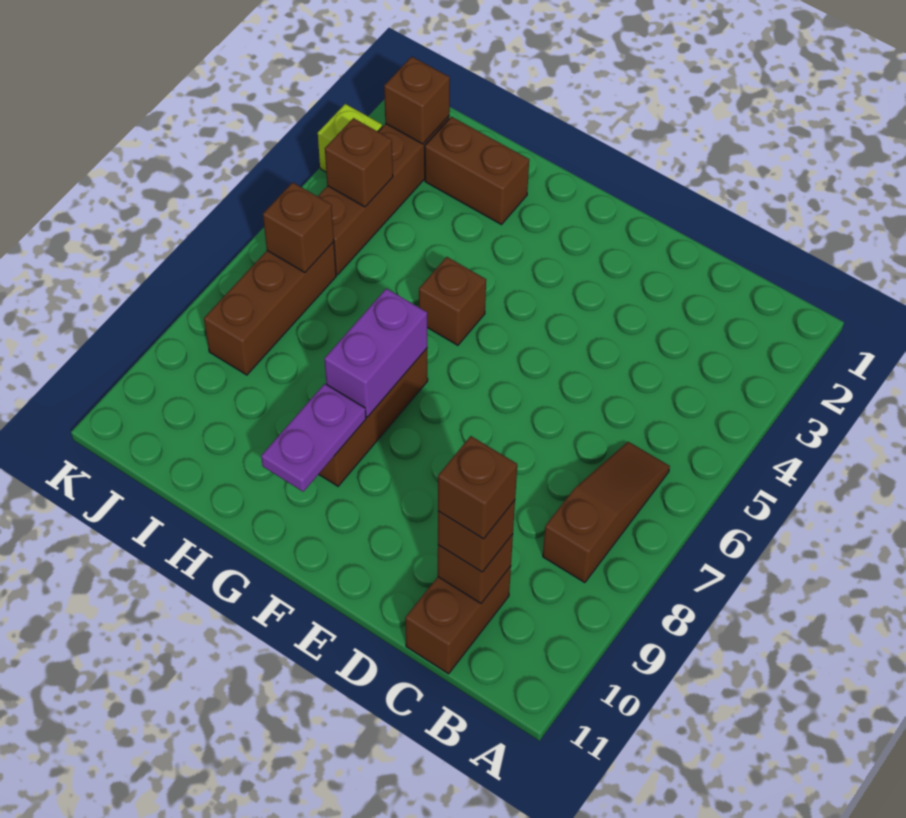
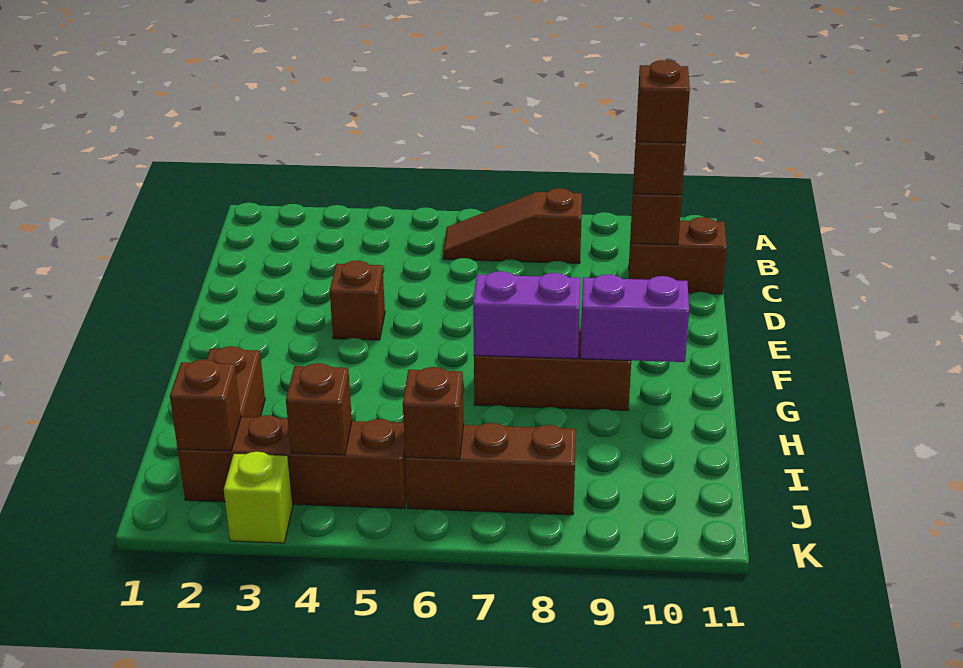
brown 1x1 brick [419,257,486,345] -> brown 1x1 brick moved to [330,261,385,340]
purple 1x2 plate [261,384,366,492] -> purple 1x2 brick [580,274,689,362]

